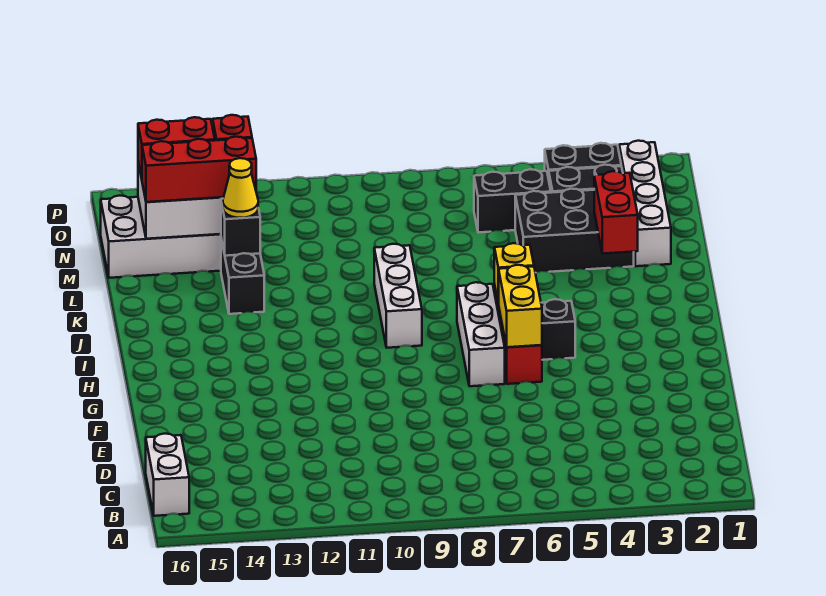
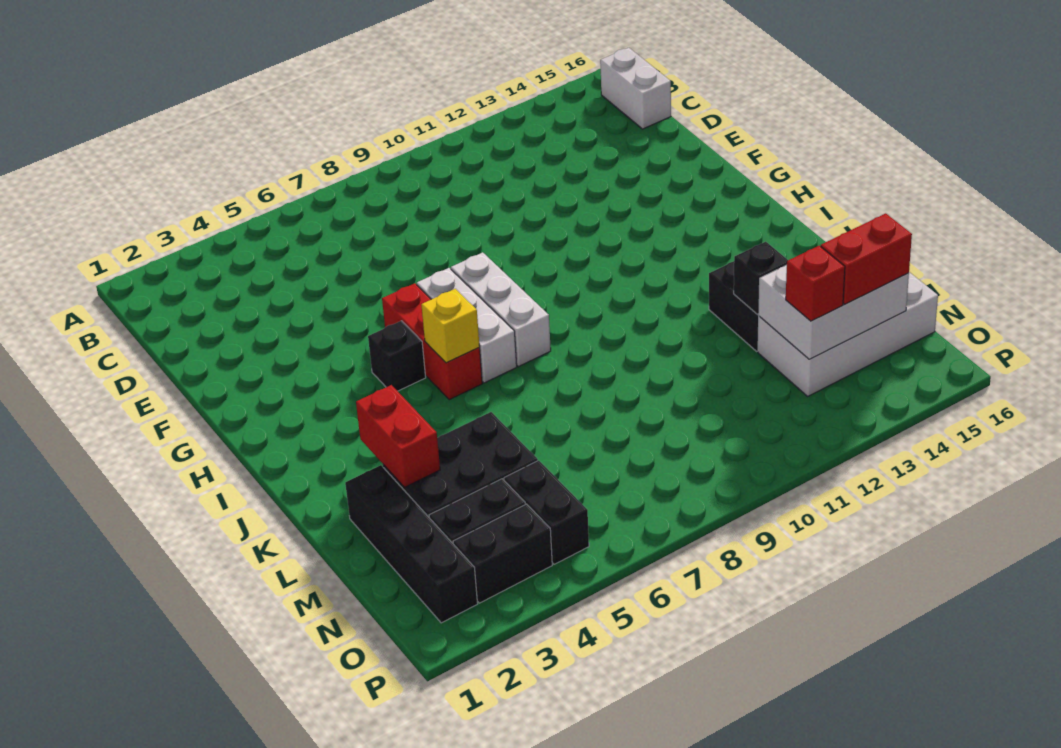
yellow 1x2 brick [499,265,542,347] -> none
white 1x3 brick [374,244,422,348] -> white 1x3 brick moved to [451,252,551,367]
white 1x4 brick [619,141,671,266] -> black 1x4 brick [345,465,478,623]
yellow 1x1 cone [223,158,258,218] -> none
red 1x3 brick [142,137,256,202] -> none
black 1x2 brick [474,169,551,233] -> black 1x2 brick turned to [504,460,589,564]

